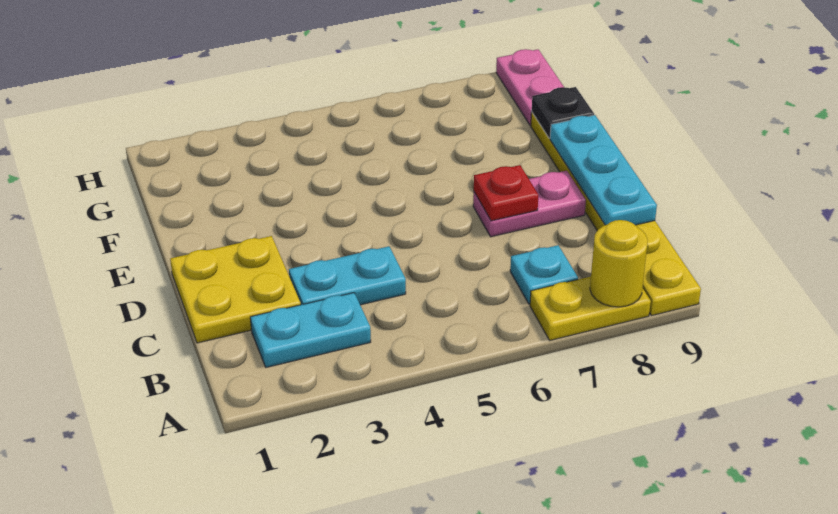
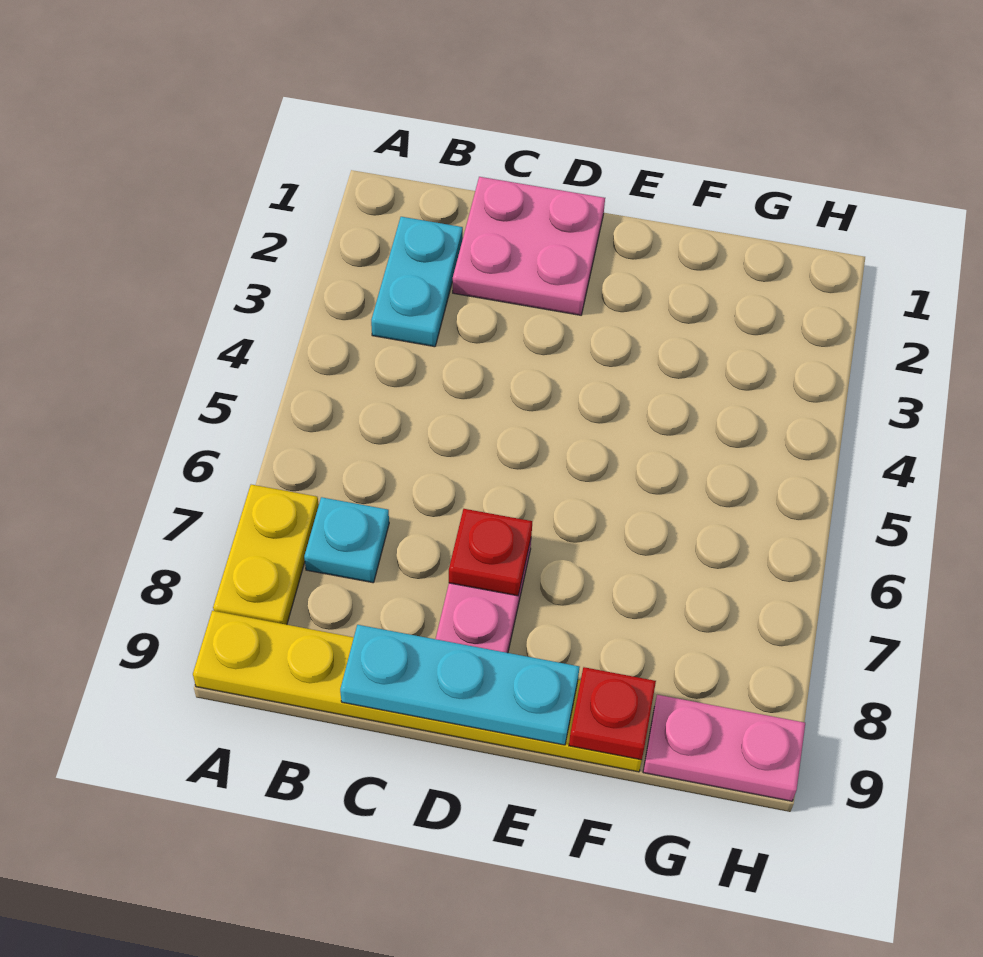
yellow 1x1 round brick [590,220,648,307] -> none
yellow 2x2 plate [170,236,301,343] -> pink 2x2 plate [453,177,605,315]
cyan 1x2 plate [289,246,406,305] -> none
black 1x1 plate [532,87,594,138] -> red 1x1 plate [569,667,656,760]

